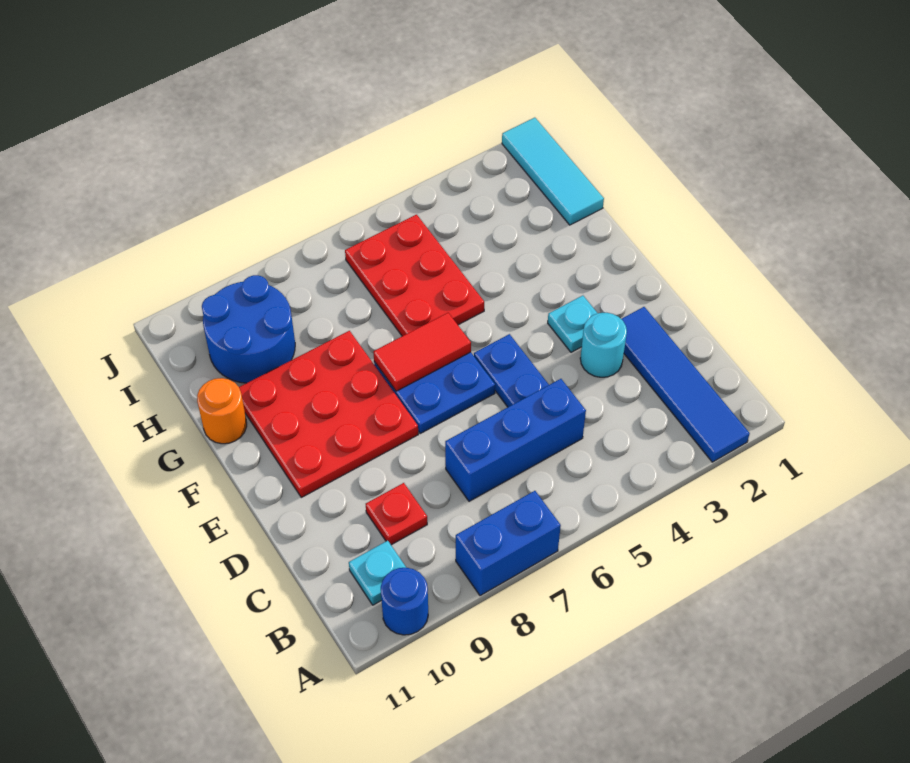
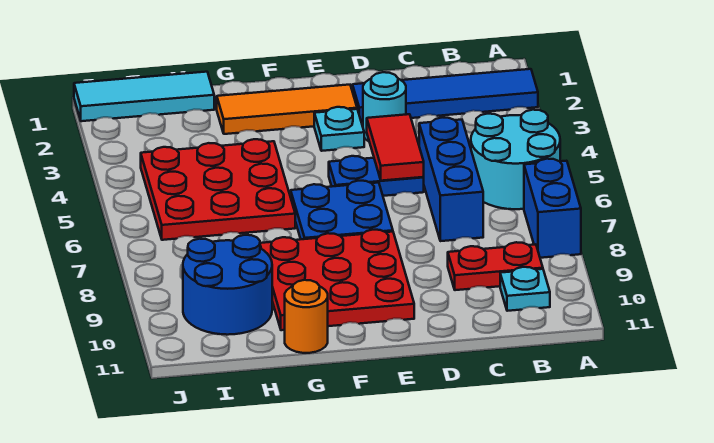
none -> cyan 2x2 round brick [471,110,560,209]
blue 1x1 round brick [381,568,428,635] -> none
red 1x1 plate [366,483,427,545] -> red 1x2 plate [448,242,543,290]
none -> orange 1x3 tile [217,85,357,134]
red 1x2 tile [373,313,471,391] -> red 1x2 tile moved to [367,114,424,181]
red 2x3 plate [345,215,484,336] -> red 3x3 plate [141,139,295,240]

